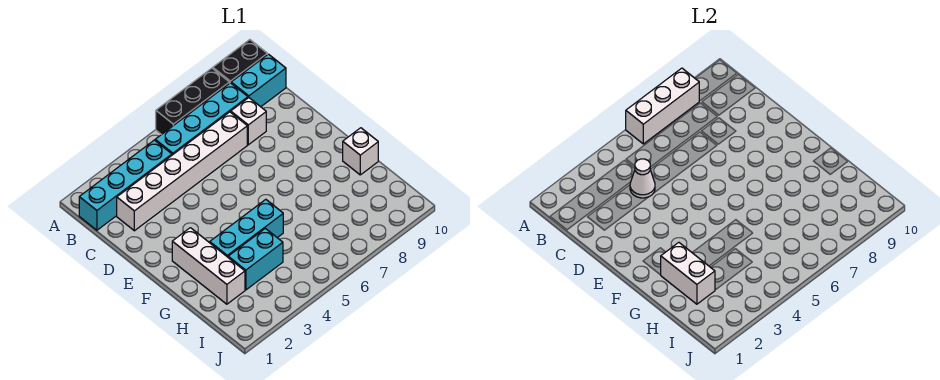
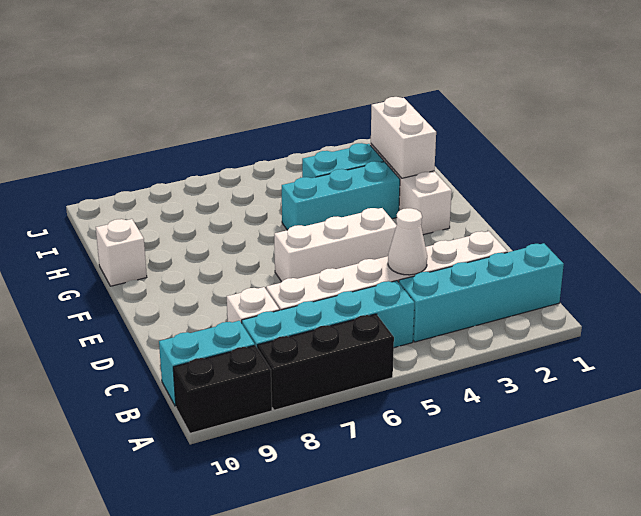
white 1x3 brick [626,68,699,144] -> white 1x3 brick moved to [274,208,397,282]

